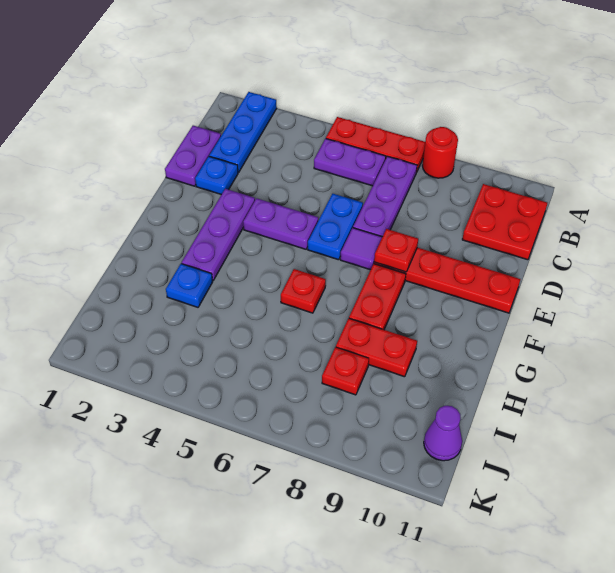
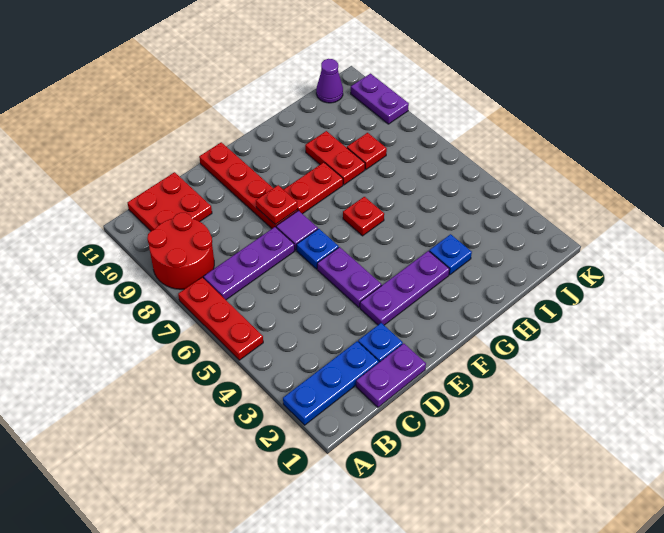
red 1x1 round brick [422,127,458,178] -> red 2x2 round brick [147,213,214,289]
purple 1x2 plate [314,139,386,186] -> purple 1x2 plate moved to [351,74,409,124]
blue 1x2 plate [308,194,363,260] -> blue 1x1 plate [297,229,339,269]

